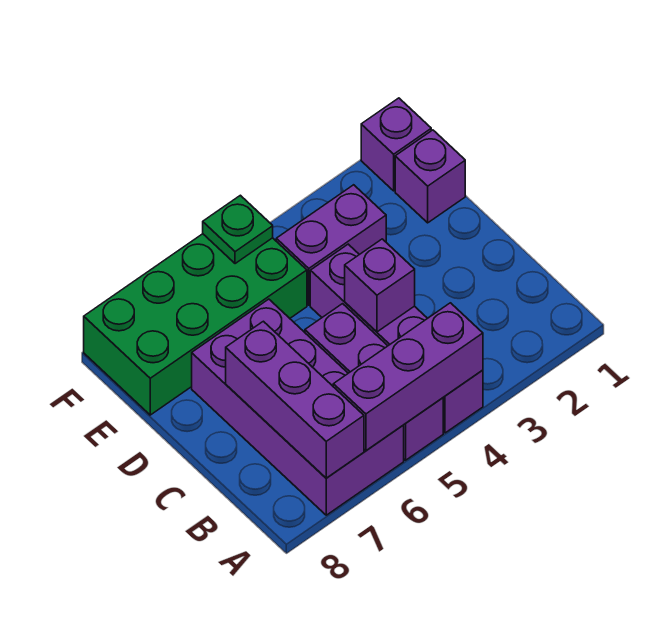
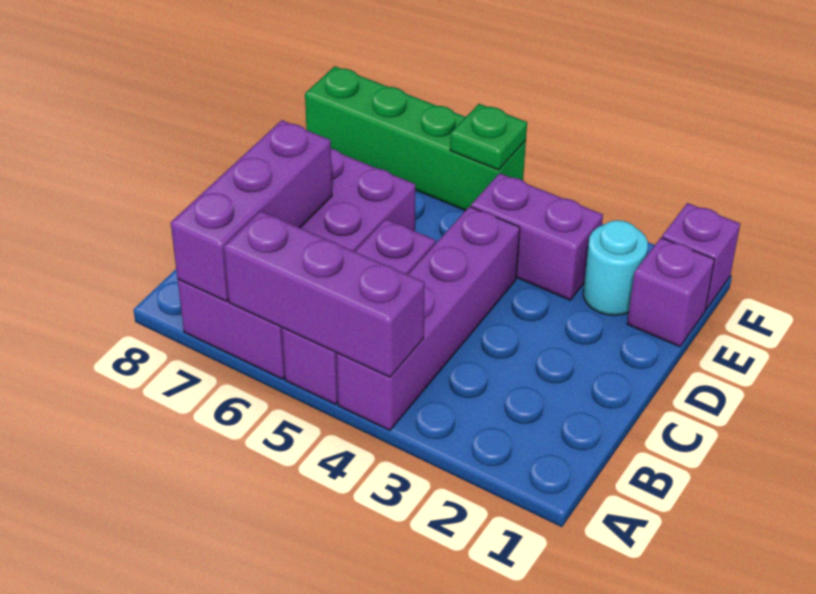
purple 1x1 brick [345,239,415,332] -> none
none -> cyan 1x1 round brick [583,220,648,315]
green 2x4 brick [84,234,307,415] -> green 1x4 brick [305,66,526,211]

